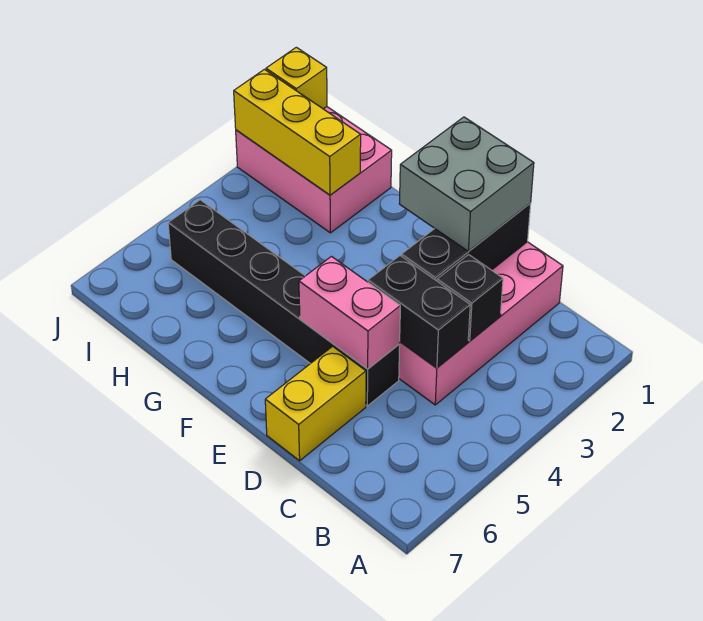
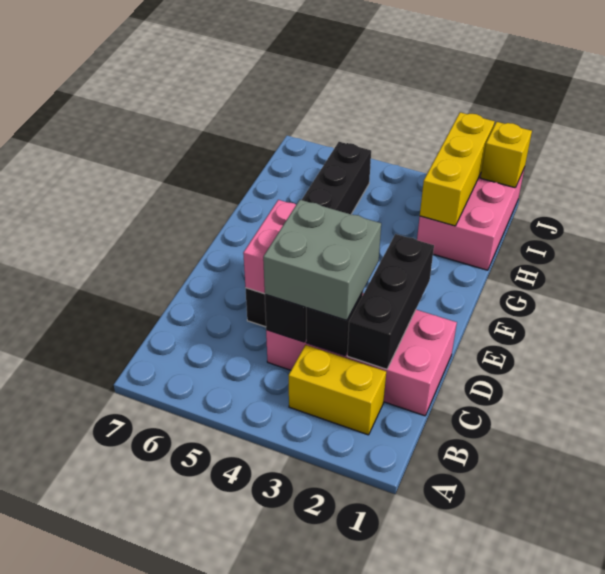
black 1x3 brick [402,203,531,281] -> black 1x3 brick turned to [347,234,434,369]
grey 2x2 brick [400,117,534,251] -> grey 2x2 brick moved to [263,200,381,320]
yellow 1x2 brick [265,346,366,461] -> yellow 1x2 brick moved to [289,345,386,435]

